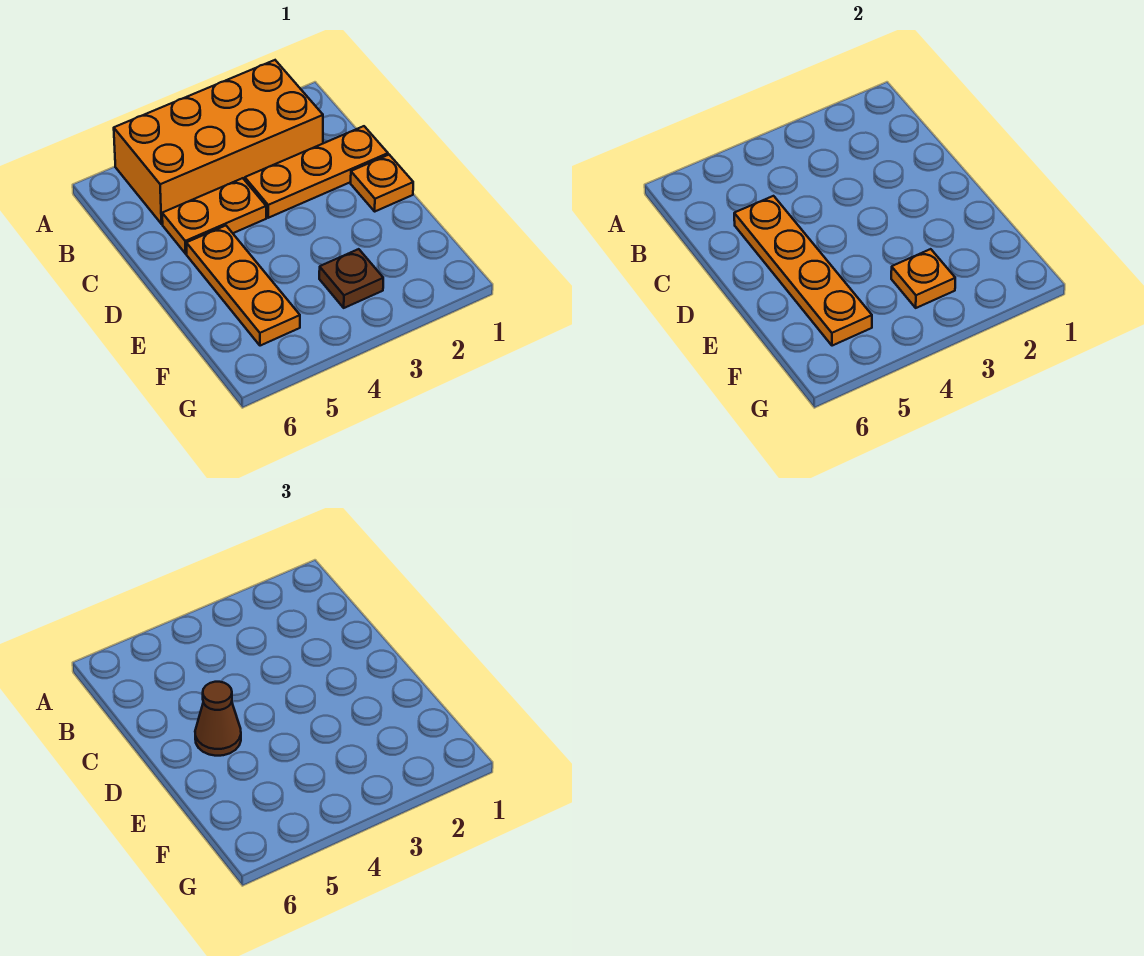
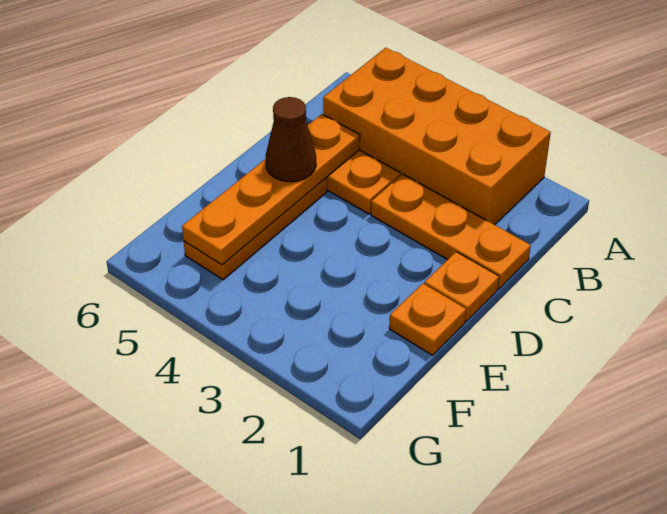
brown 1x1 plate [319,249,383,308] -> none
orange 1x1 plate [891,249,955,308] -> orange 1x1 plate moved to [389,284,466,355]

